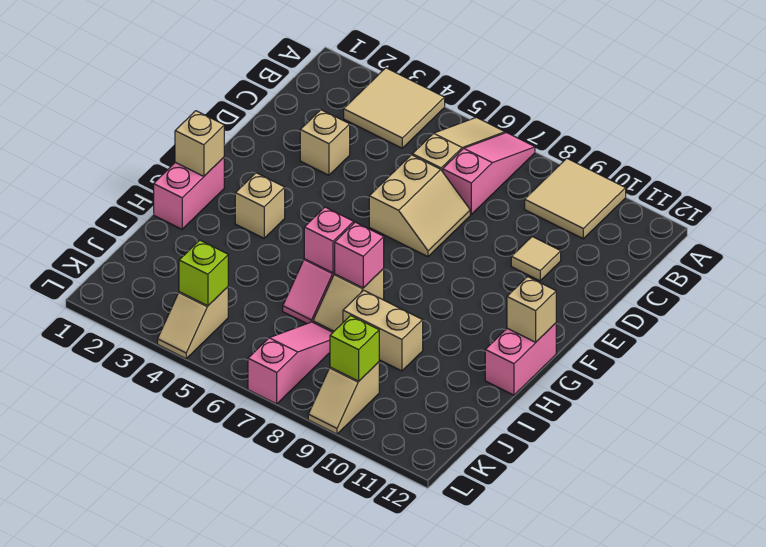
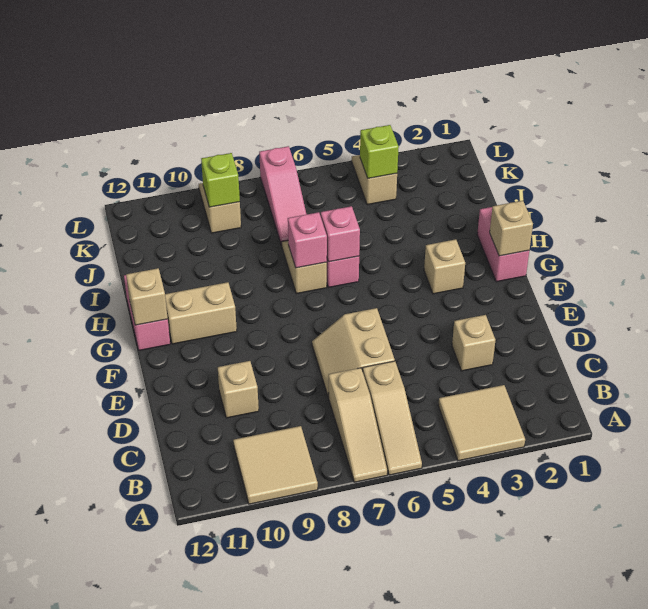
pink 1x3 slope [443,133,535,214] -> tan 1x3 slope [329,368,387,482]
tan 1x1 tile [511,237,561,281] -> tan 1x1 brick [218,361,259,418]
tan 1x2 brick [343,290,423,371] -> tan 1x2 brick moved to [165,282,237,344]

